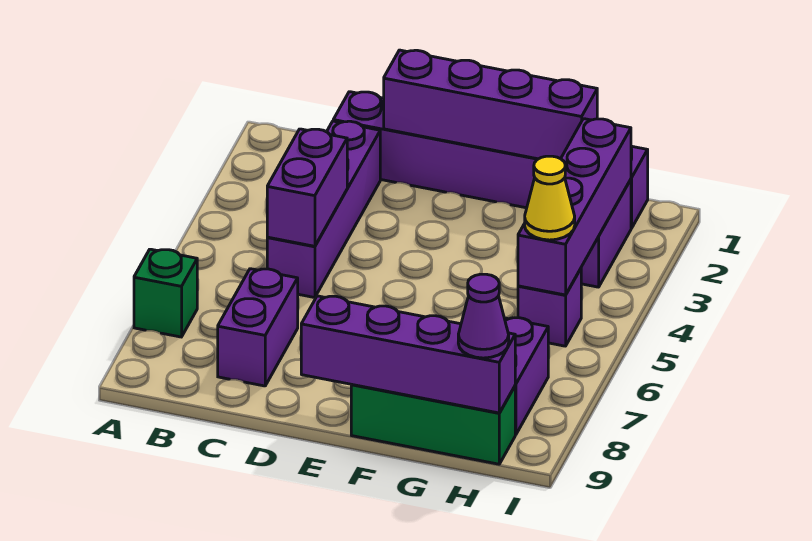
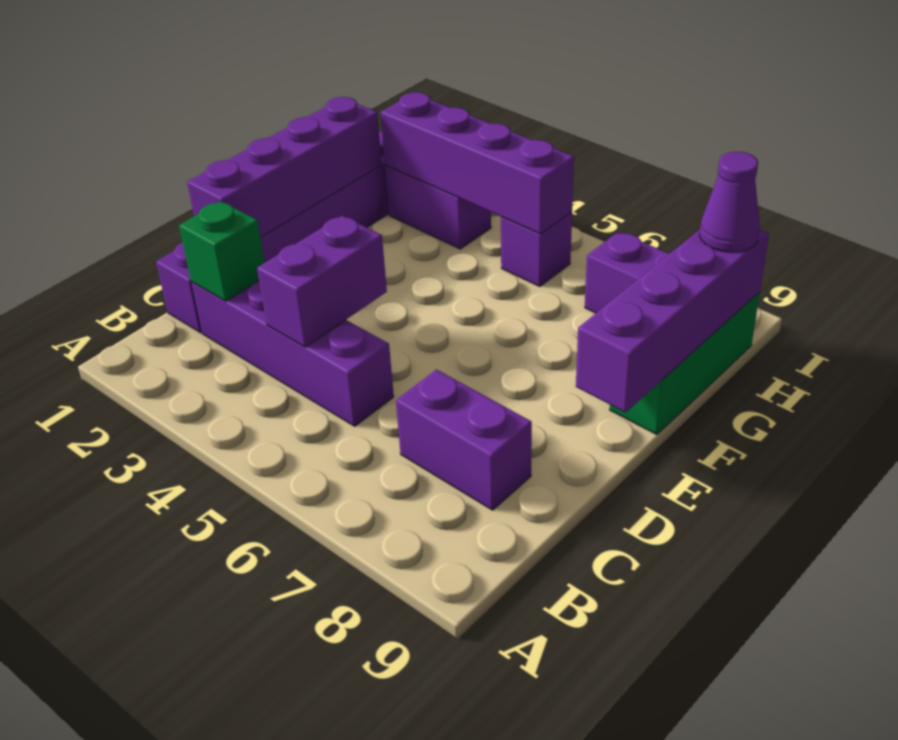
green 1x1 brick [134,249,197,337] -> green 1x1 brick moved to [179,201,265,301]
purple 1x2 brick [267,129,347,246] -> purple 1x2 brick turned to [257,216,387,347]
yellow 1x1 cone [525,156,575,240] -> none

